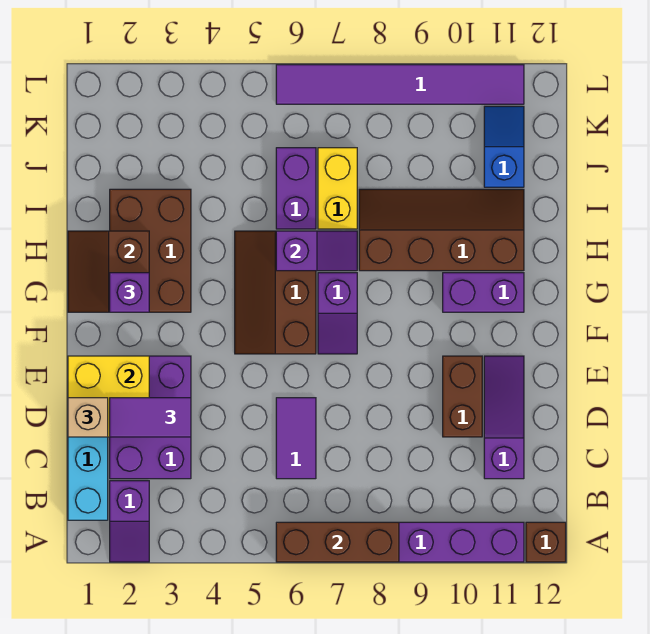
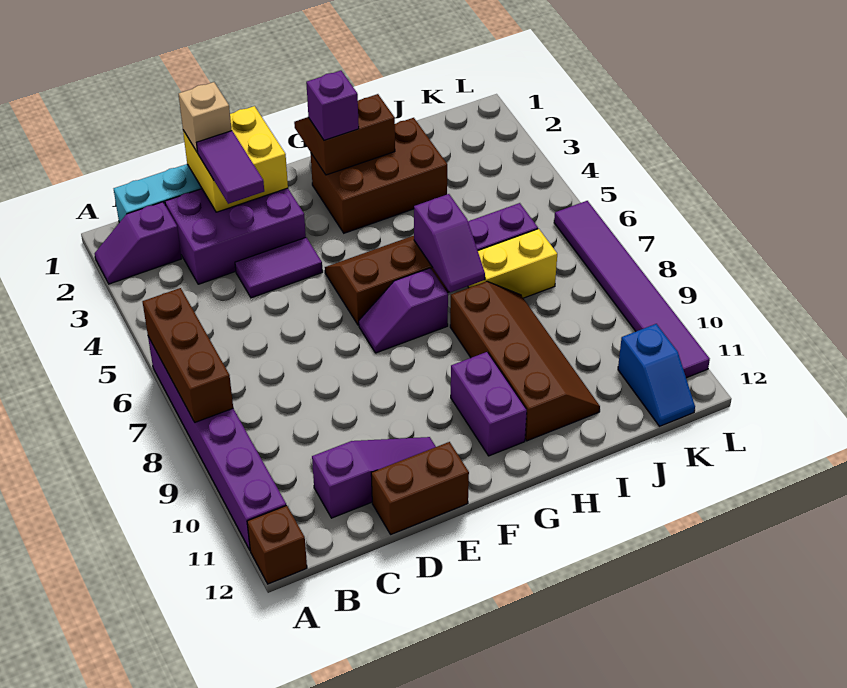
purple 1x2 tile [276,398,316,479] -> purple 1x2 tile moved to [235,238,323,298]
brown 1x2 brick [443,356,482,437] -> brown 1x2 brick moved to [371,442,469,534]
blue 1x2 slope [484,106,524,187] -> blue 1x2 slope turned to [618,324,695,426]

